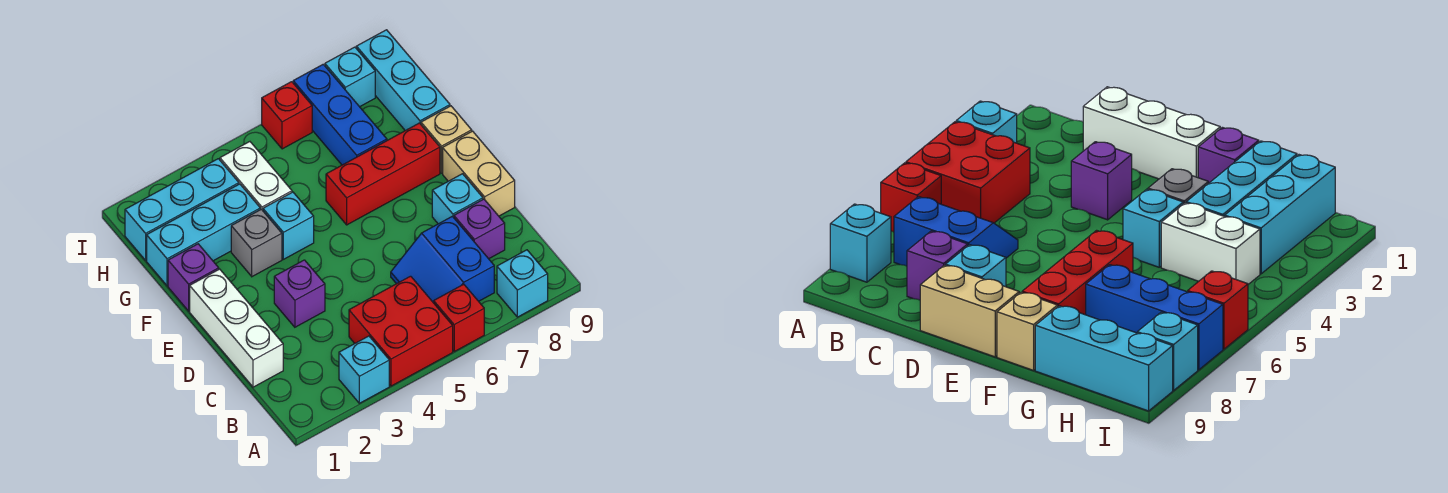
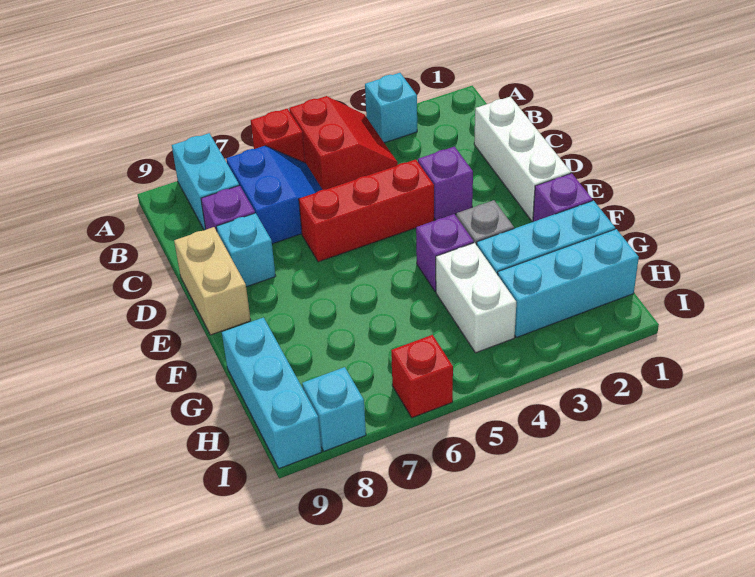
red 2x2 brick [349,276,453,386] -> red 2x2 slope [289,96,398,190]
cyan 1x1 brick [497,250,548,317] -> cyan 1x2 brick [172,133,239,230]
cyan 1x1 brick [263,192,314,259] -> purple 1x1 brick [416,214,474,291]
red 1x3 brick [326,123,440,225] -> red 1x3 brick moved to [299,160,434,262]
tan 1x1 brick [421,106,472,173] -> none
blue 1x3 brick [293,64,387,165] -> none

